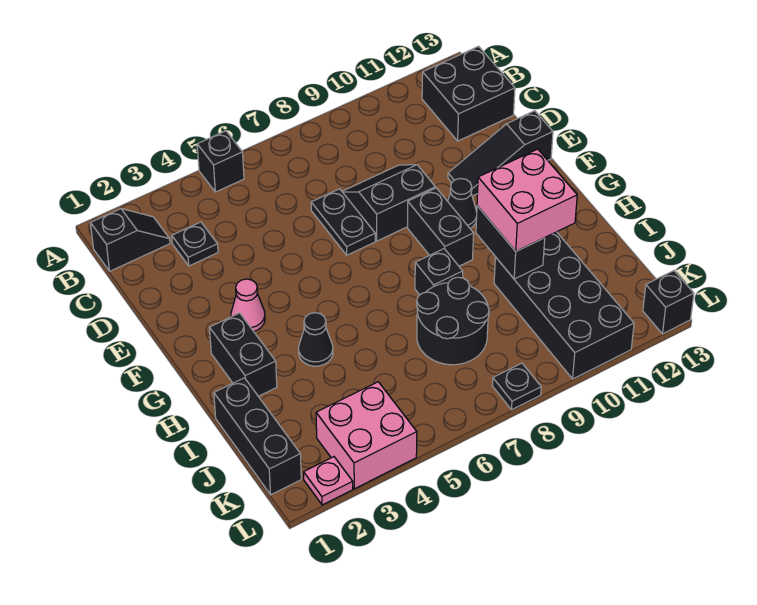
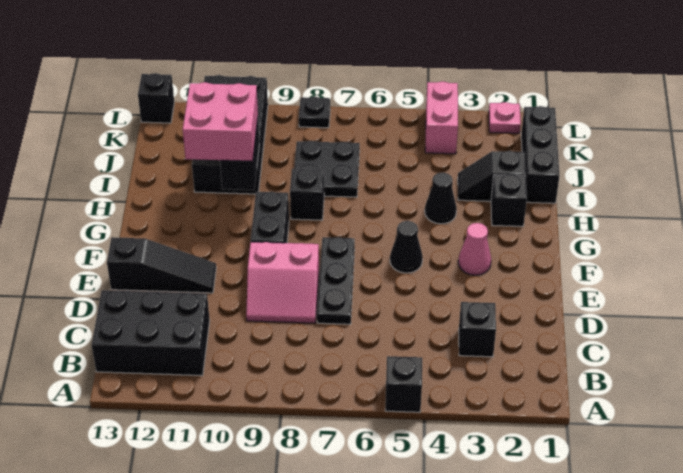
black 1x2 slope [91,209,170,271] -> black 1x2 slope moved to [458,151,526,201]
black 2x2 brick [422,46,515,141] -> black 2x3 brick [92,290,210,376]
black 1x1 plate [172,222,218,266] -> black 1x1 brick [459,302,496,357]
black 1x2 plate [311,189,375,255] -> black 1x3 plate [317,237,355,324]
black 2x2 slope [342,165,435,241] -> pink 2x2 slope [246,242,319,323]
black 1x1 cone [448,178,477,228] -> black 1x1 cone moved to [390,221,423,273]
black 1x2 brick [209,313,277,396] -> black 1x1 brick [491,174,527,226]
black 2x2 round brick [417,277,489,365] -> black 2x2 plate [294,141,360,197]
pink 2x2 brick [316,382,417,489] -> pink 1x2 brick [425,81,458,154]

